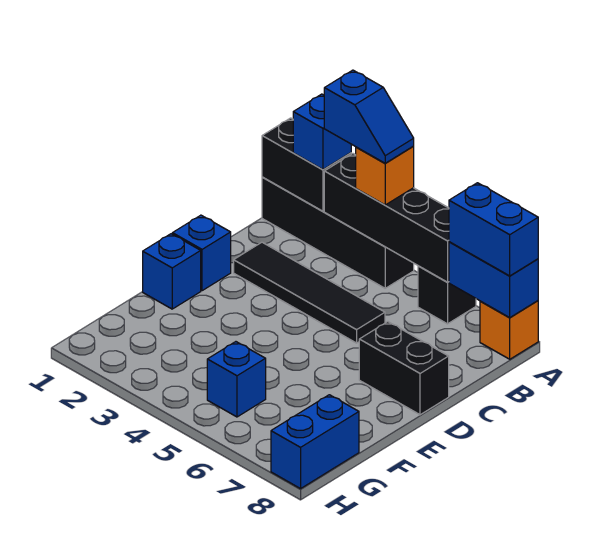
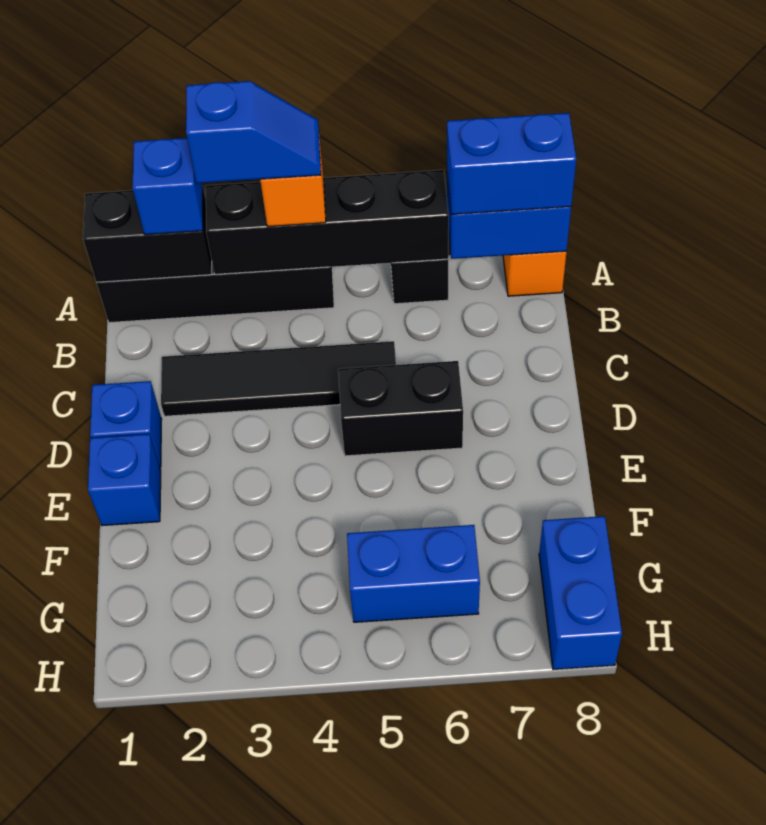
black 1x2 brick [359,322,449,415] -> black 1x2 brick moved to [338,361,463,456]
blue 1x1 brick [207,342,266,417] -> blue 1x2 brick [347,525,480,622]

